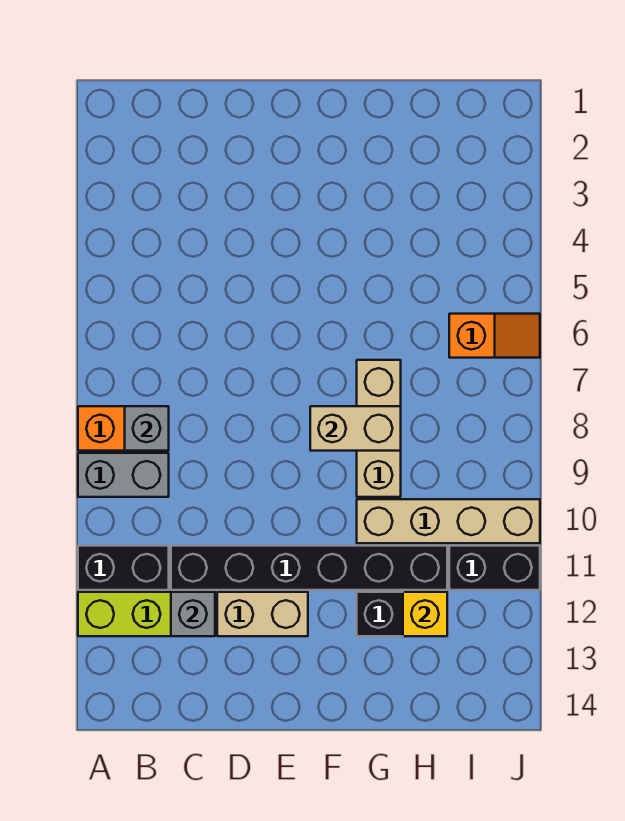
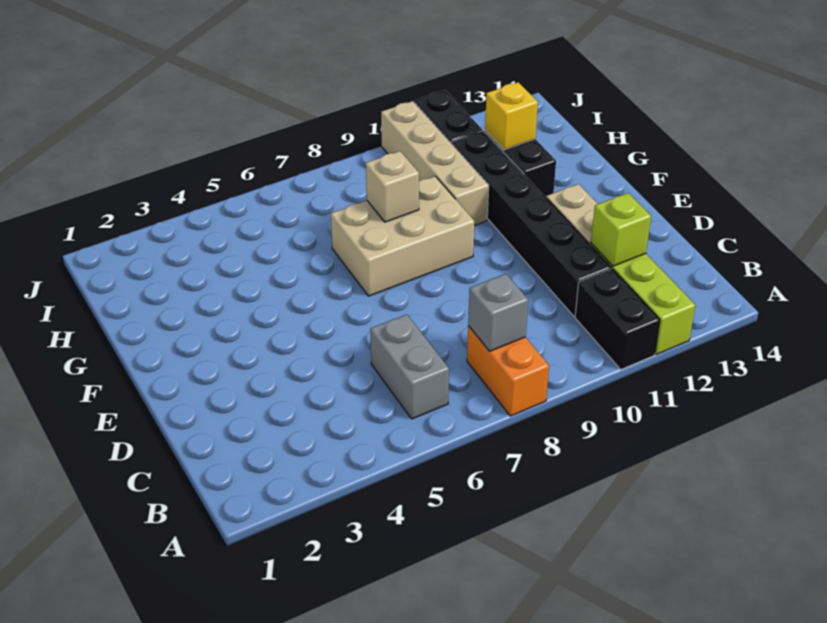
grey 1x2 brick [78,453,169,497] -> grey 1x2 brick moved to [370,314,449,419]
grey 1x1 brick [171,592,215,636] -> lime 1x1 brick [591,193,651,266]
tan 1x2 brick [310,406,401,451] -> tan 1x1 brick [366,151,419,222]
tan 1x3 brick [357,360,401,497] -> tan 2x3 brick [331,176,474,296]
orange 1x2 slope [449,314,540,358] -> none

